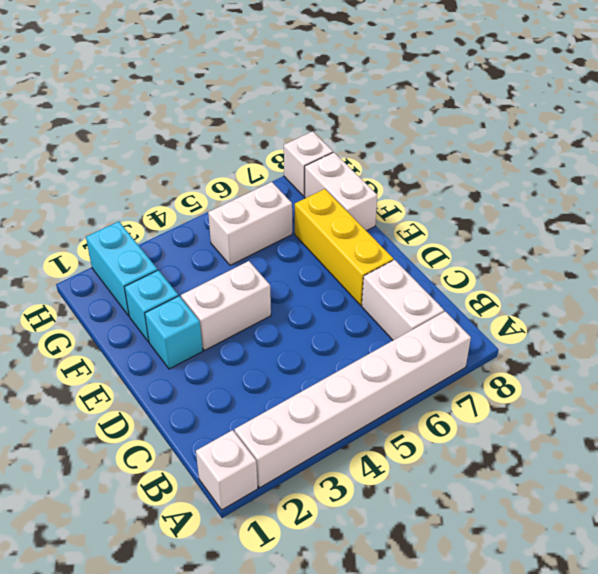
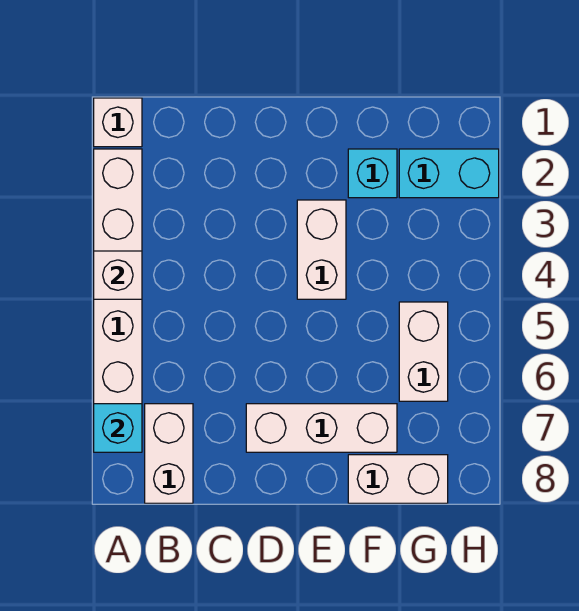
white 1x2 brick [362,260,444,340] -> white 1x2 brick turned to [145,404,193,503]
yellow 1x3 brick [295,189,393,305] -> white 1x3 brick [246,404,397,452]
cyan 1x1 brick [145,296,203,369] -> cyan 1x1 brick moved to [94,404,142,452]
white 1x1 brick [284,131,333,196] -> white 1x1 brick moved to [94,251,142,299]

